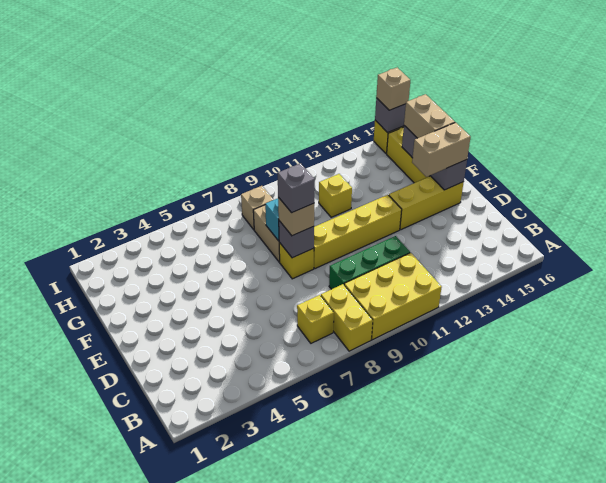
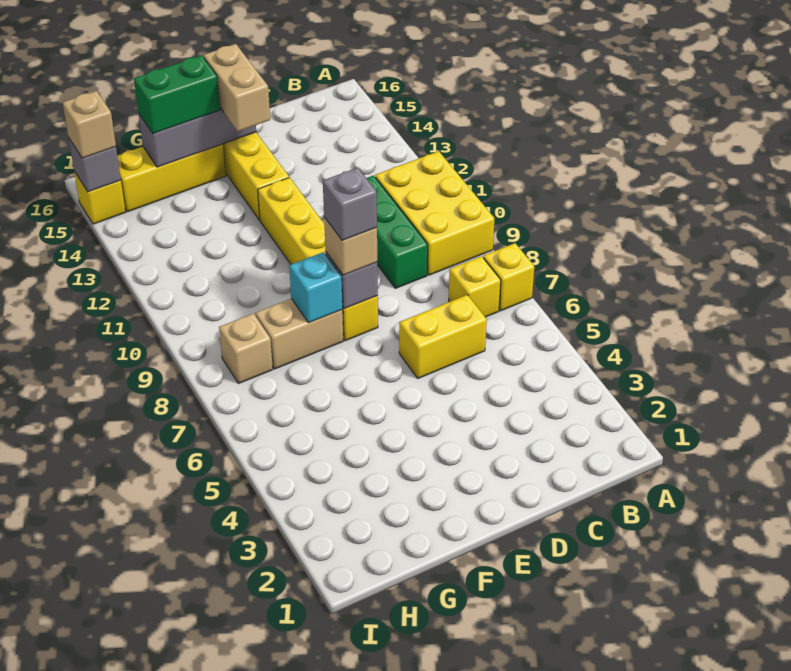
yellow 1x2 brick [321,284,373,351] -> yellow 1x2 brick moved to [399,295,487,378]
tan 1x2 brick [404,94,455,138] -> green 1x2 brick [134,55,220,134]
yellow 1x1 brick [319,174,352,217] -> yellow 1x1 brick moved to [483,243,534,311]

